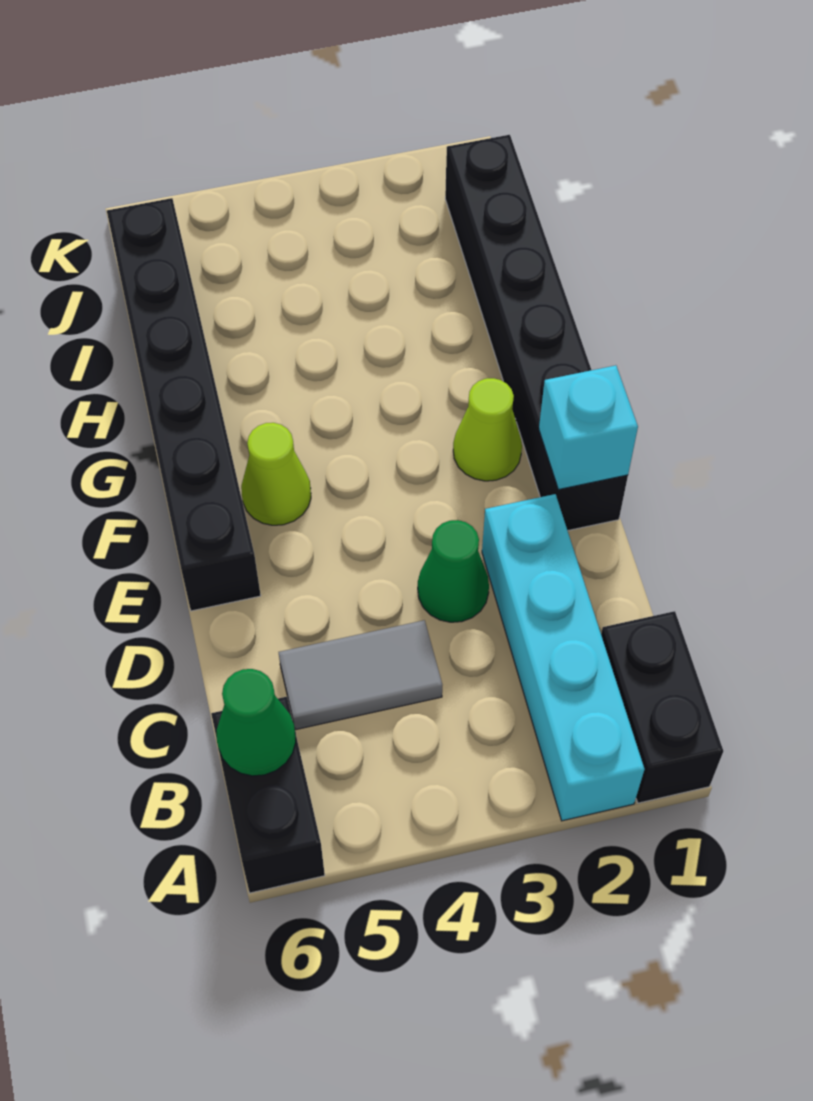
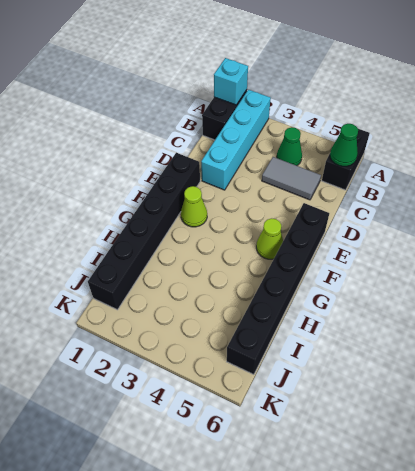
green 1x1 cone [418,520,489,622] -> green 1x1 cone moved to [277,127,302,166]
cyan 1x1 brick [539,365,638,490] -> cyan 1x1 brick moved to [214,58,248,105]

